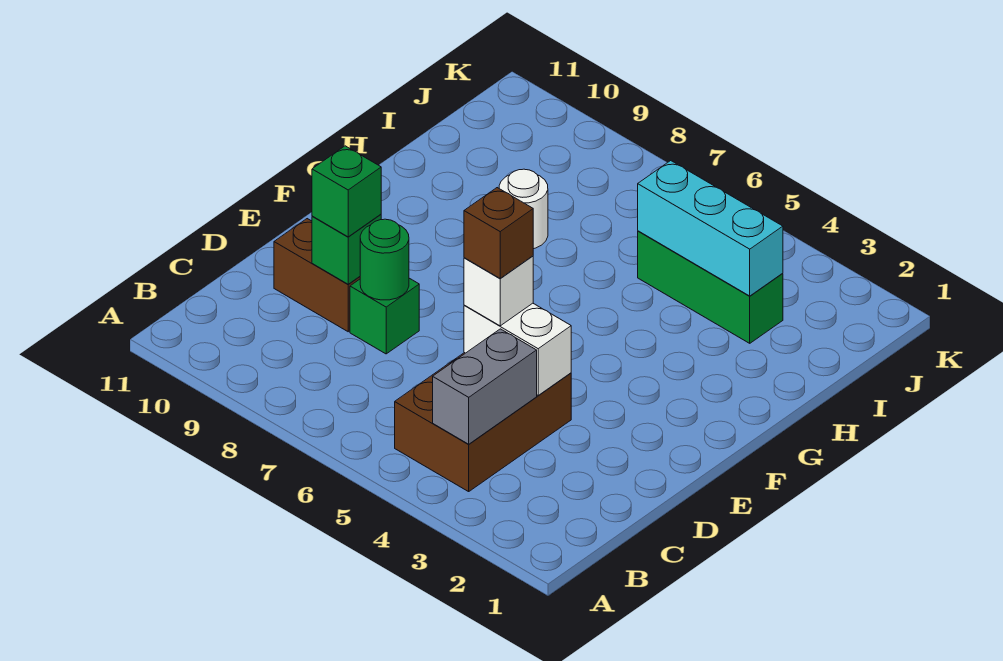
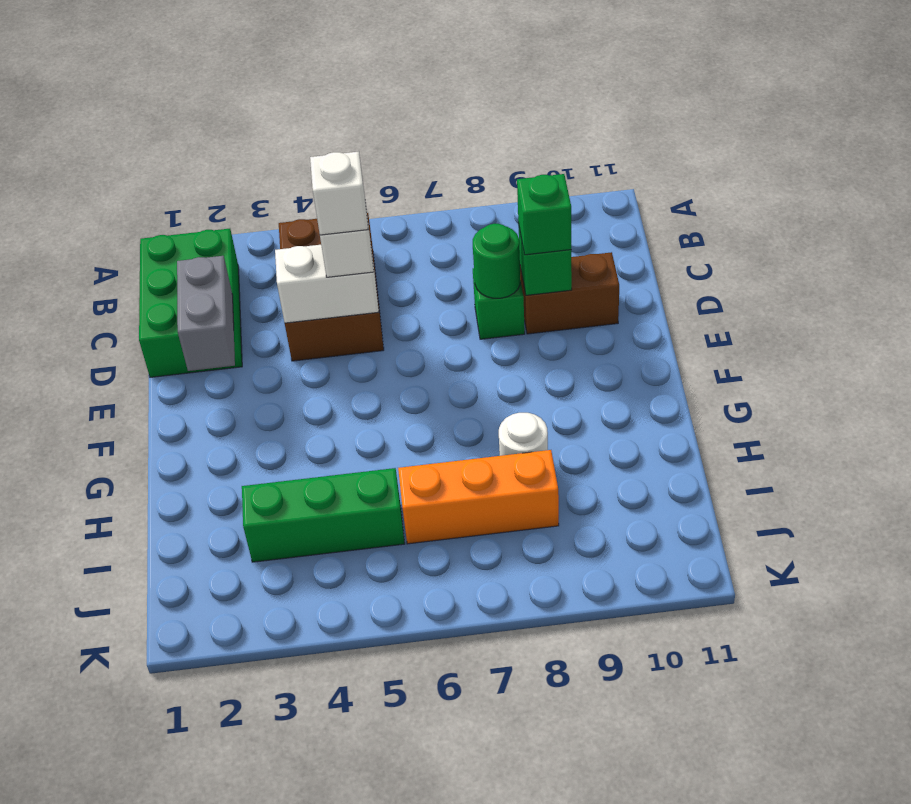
none -> green 2x3 brick [139,229,242,377]
grey 1x2 brick [433,329,537,444] -> grey 1x2 brick moved to [177,256,235,371]
brown 1x1 brick [464,188,533,278] -> white 1x1 brick [310,152,368,235]
cyan 1x3 brick [638,161,783,296] -> none
none -> orange 1x3 brick [398,450,559,544]

